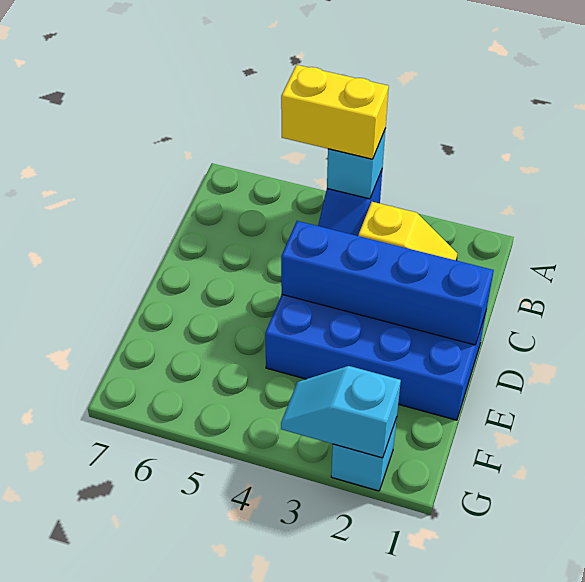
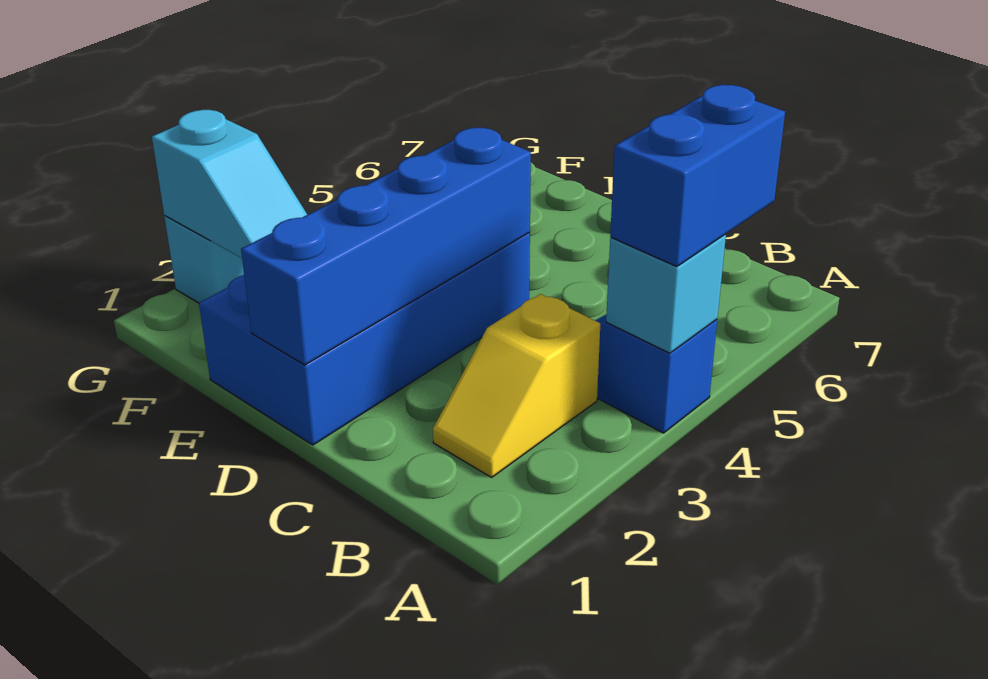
yellow 1x2 brick [281,65,389,159] -> blue 1x2 brick [610,85,785,267]
cyan 1x2 slope [281,366,401,458] -> cyan 1x2 slope turned to [152,110,307,258]

